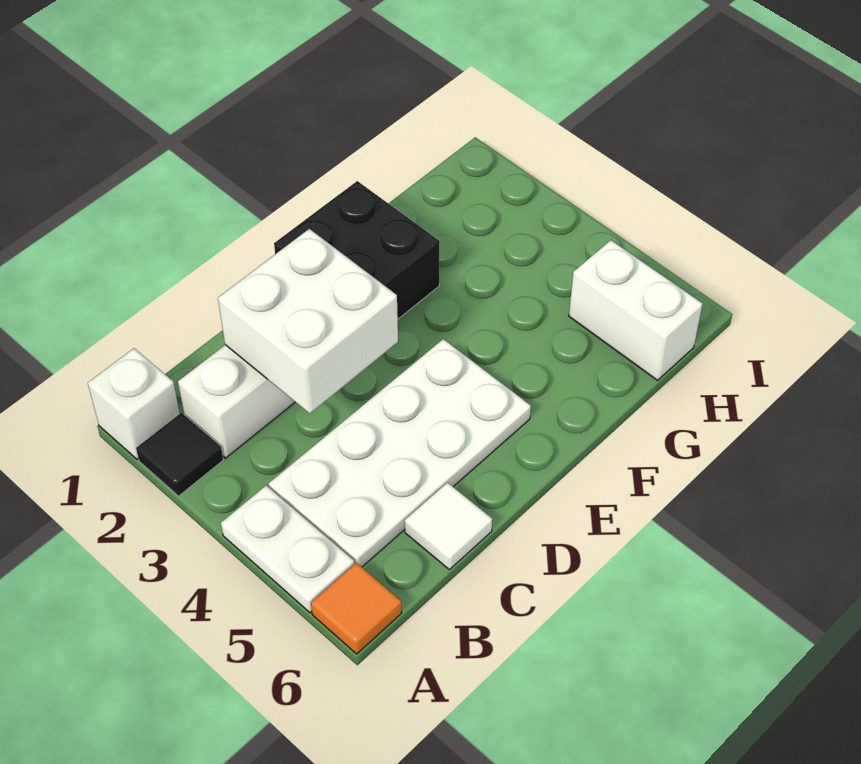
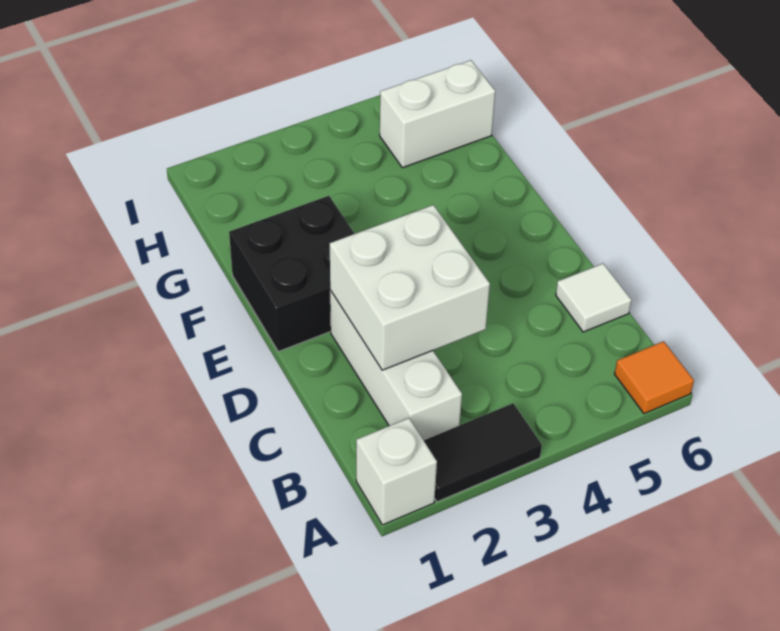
black 1x1 tile [136,413,223,496] -> black 1x2 tile [424,404,542,502]
white 1x2 plate [221,486,354,613] -> none
white 2x4 plate [269,339,531,567] -> none

